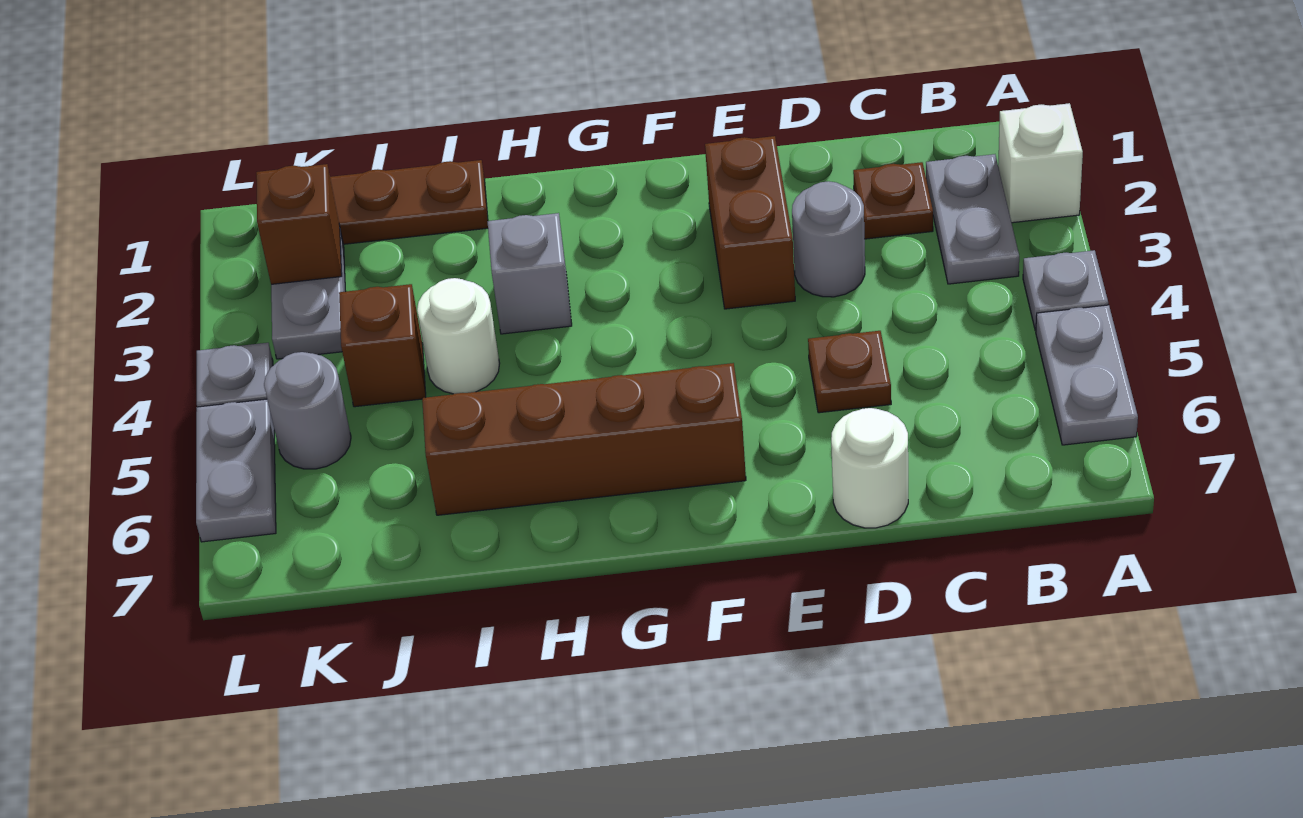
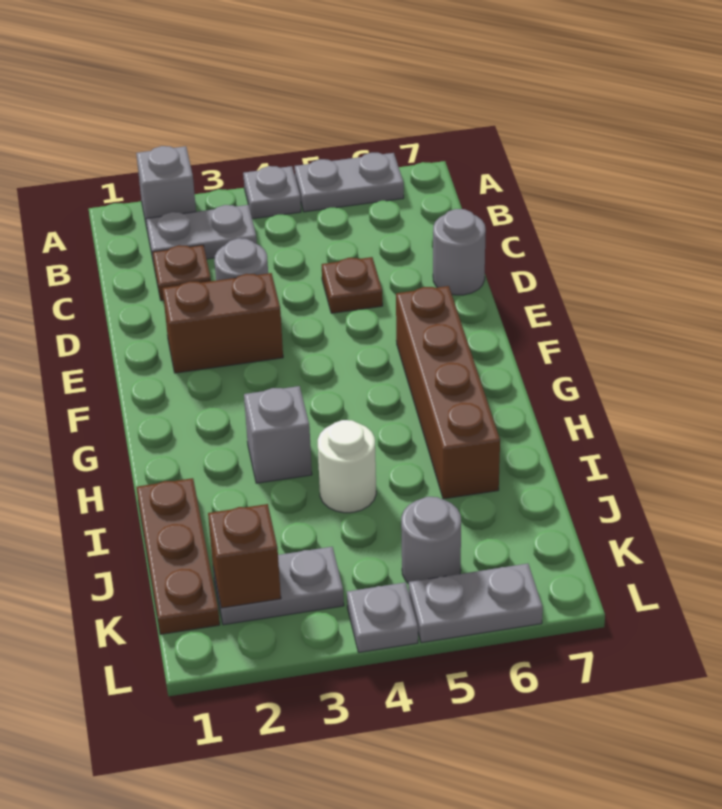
white 1x1 brick [998,103,1083,223] -> grey 1x1 brick [136,146,196,232]
white 1x1 round brick [831,408,908,528] -> grey 1x1 round brick [433,209,486,295]
brown 1x1 brick [339,284,426,407] -> none

